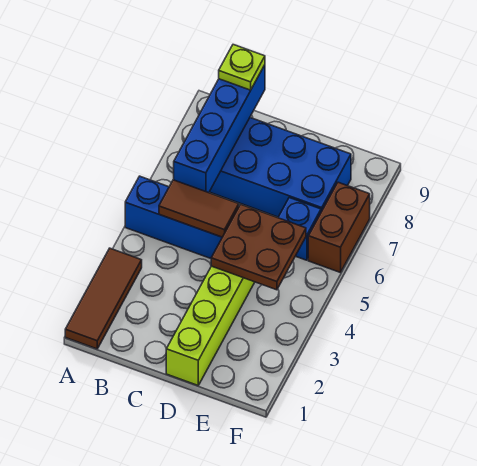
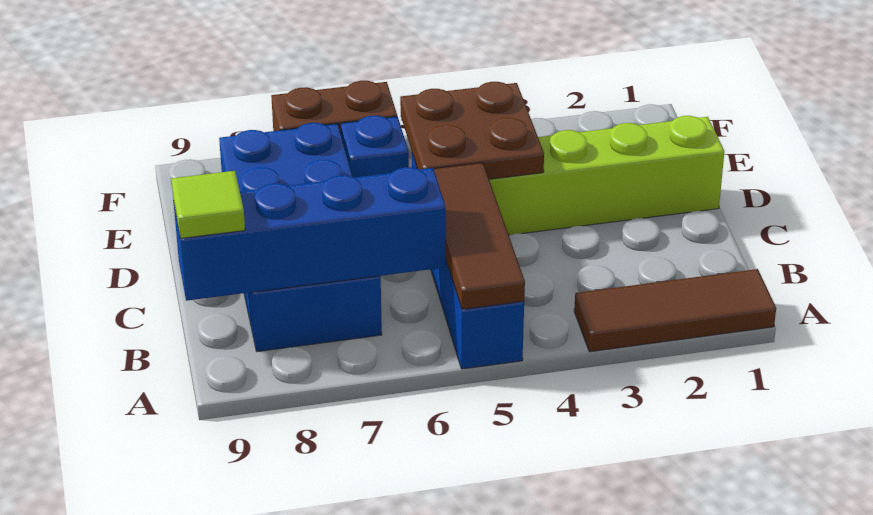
brown 1x2 tile [159,180,239,237] -> brown 1x3 tile [434,163,525,309]
lime 1x1 plate [219,45,265,90] -> lime 1x1 tile [171,171,245,239]

